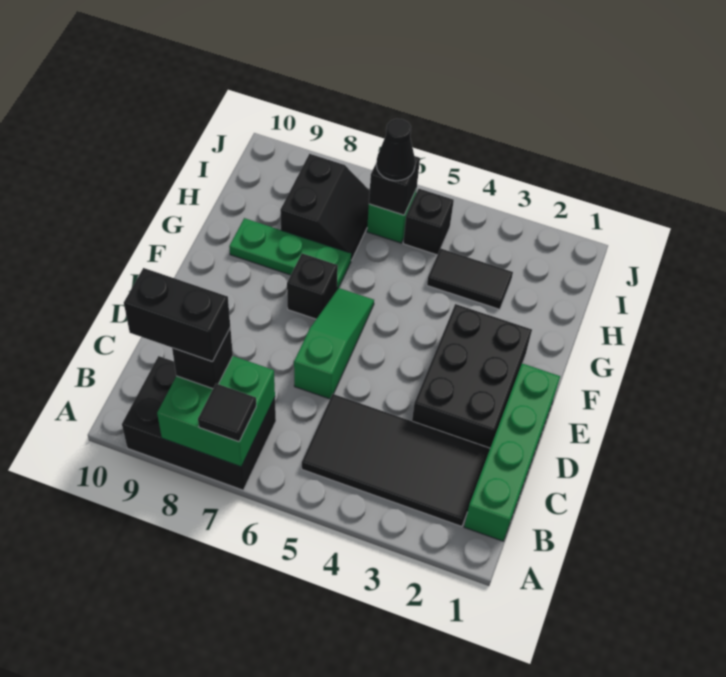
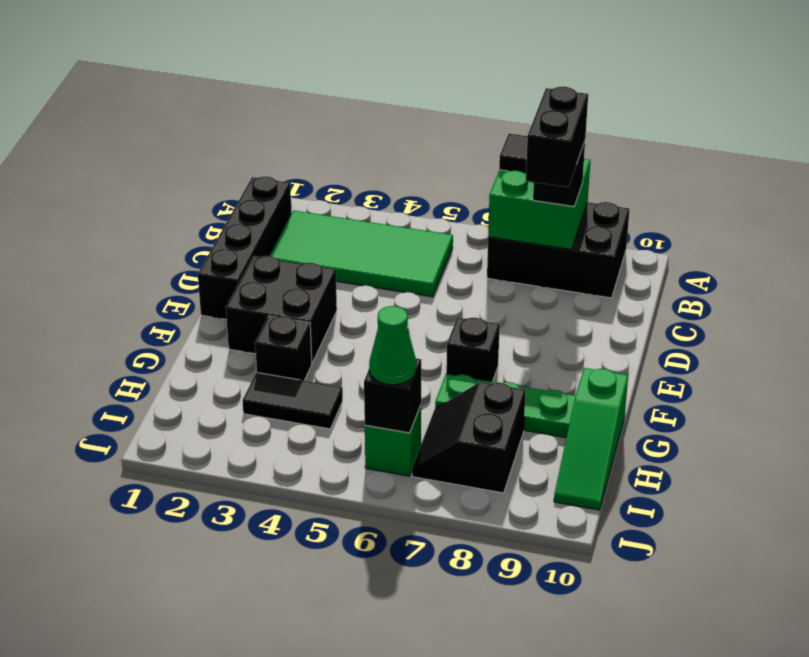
green 1x4 brick [464,363,560,541] -> black 1x4 brick [198,176,291,320]
black 2x4 tile [302,394,490,526] -> green 2x4 tile [270,211,453,297]
black 1x2 brick [124,268,230,362] -> black 1x2 brick turned to [526,87,588,187]
black 2x3 brick [412,304,532,448] -> black 2x2 brick [226,256,337,363]
green 1x3 slope [294,288,374,399] -> green 1x3 slope moved to [554,368,628,510]
black 1x1 brick [403,189,454,255] -> black 1x1 brick moved to [255,316,312,381]
black 1x1 cone [376,119,415,181] -> green 1x1 cone [369,306,416,385]

